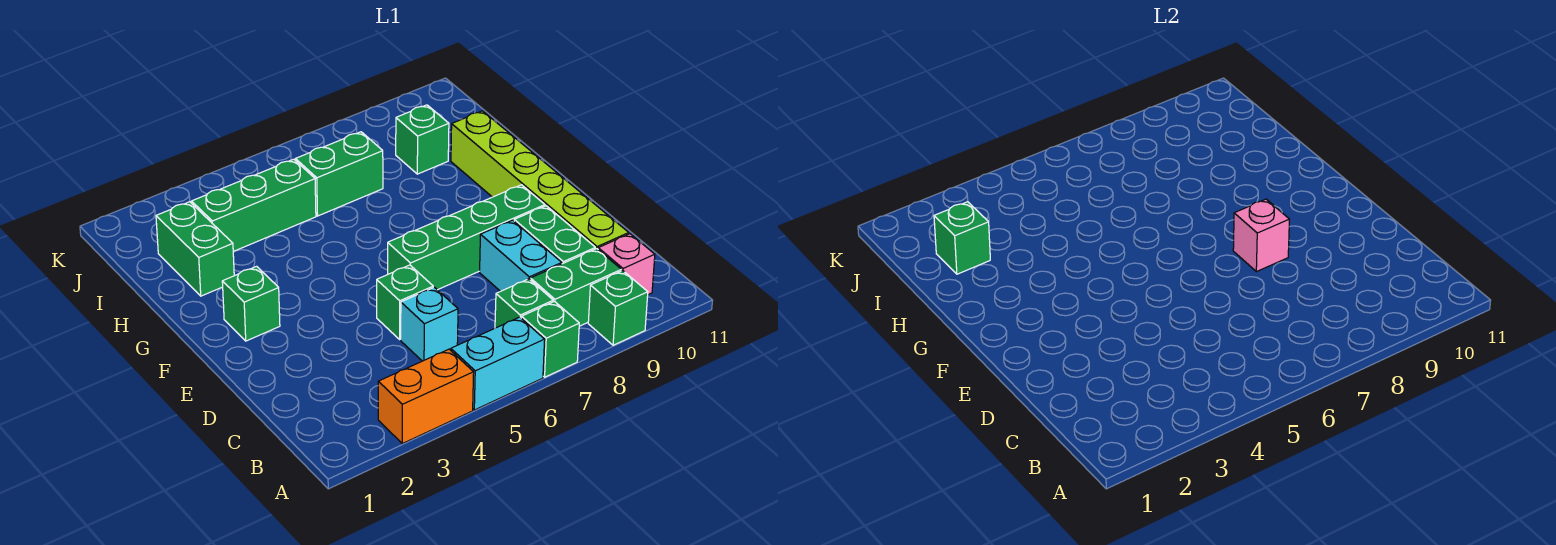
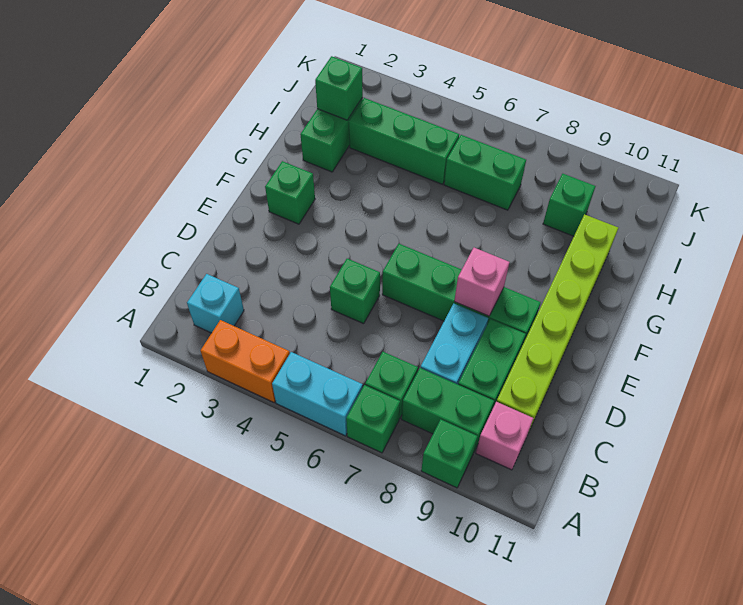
cyan 1x1 brick [401,287,458,361] -> cyan 1x1 brick moved to [187,274,244,333]

